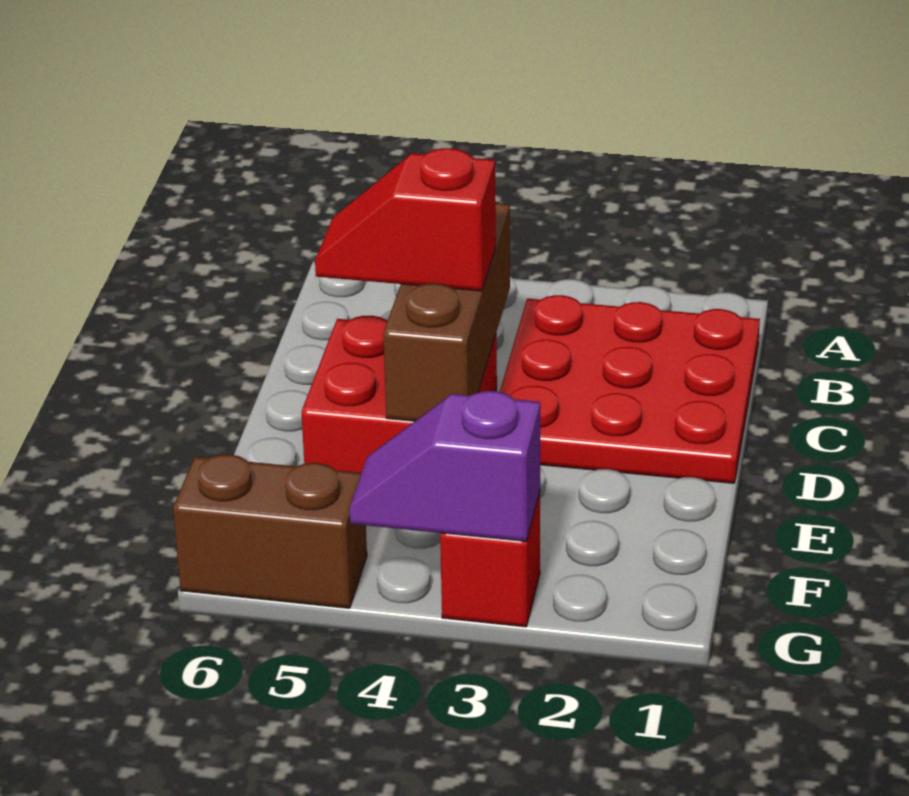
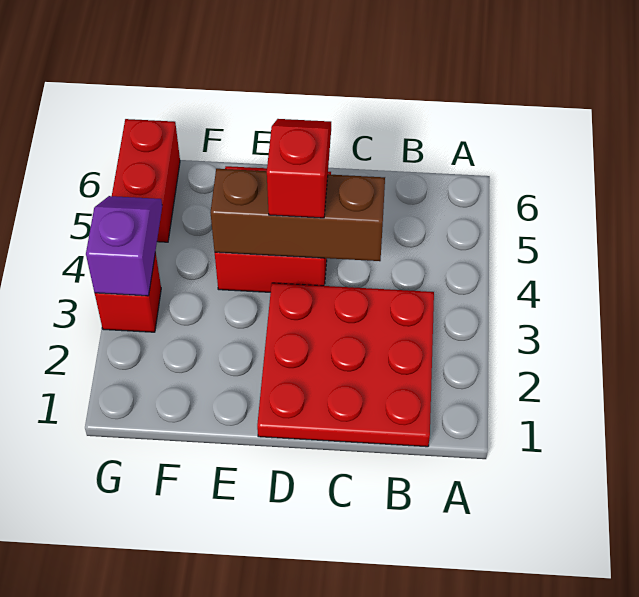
brown 1x2 brick [173,454,367,608] -> red 1x2 brick [112,119,180,242]

